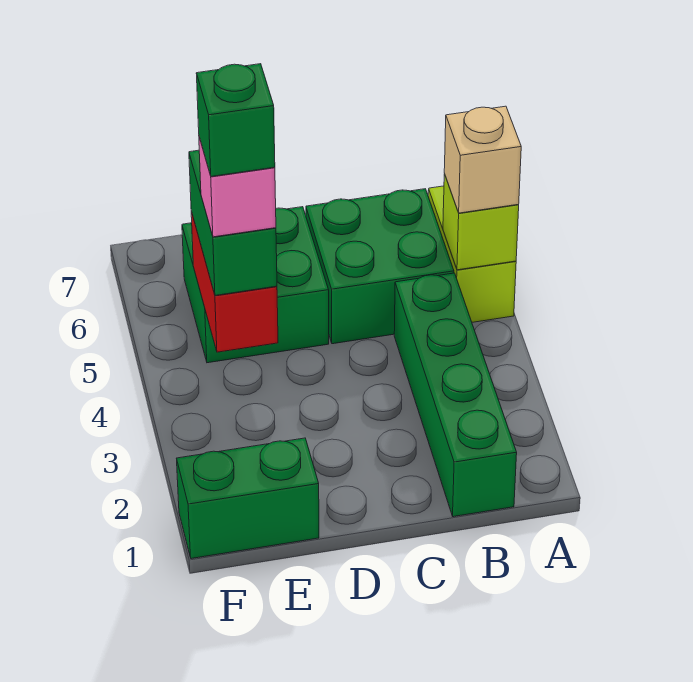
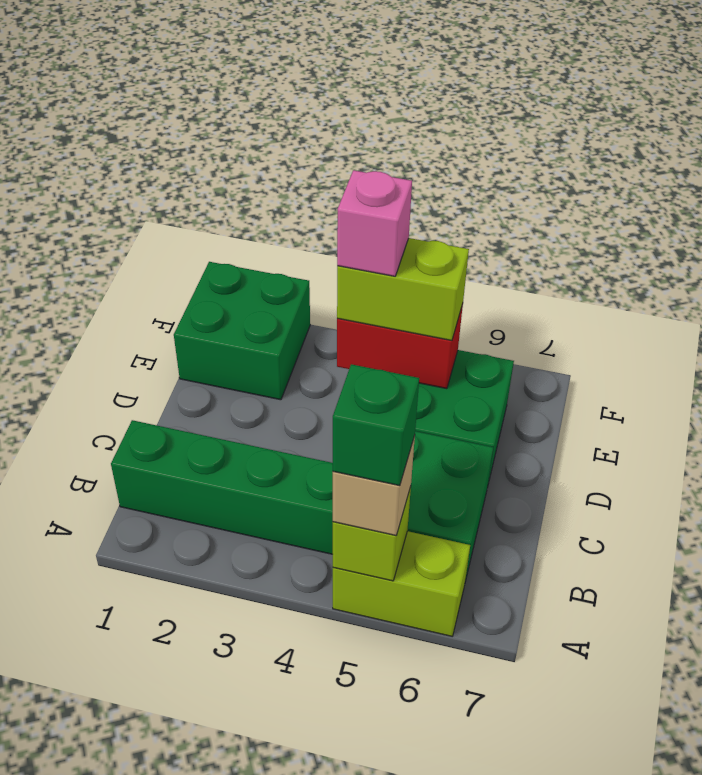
green 1x2 brick [176,438,319,559] -> green 2x2 brick [174,262,310,400]
green 1x2 brick [189,150,277,295] -> lime 1x2 brick [337,238,469,341]
green 1x1 brick [196,64,275,176] -> green 1x1 brick moved to [333,364,419,486]

